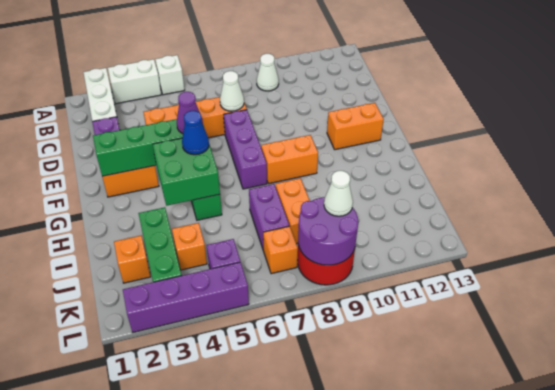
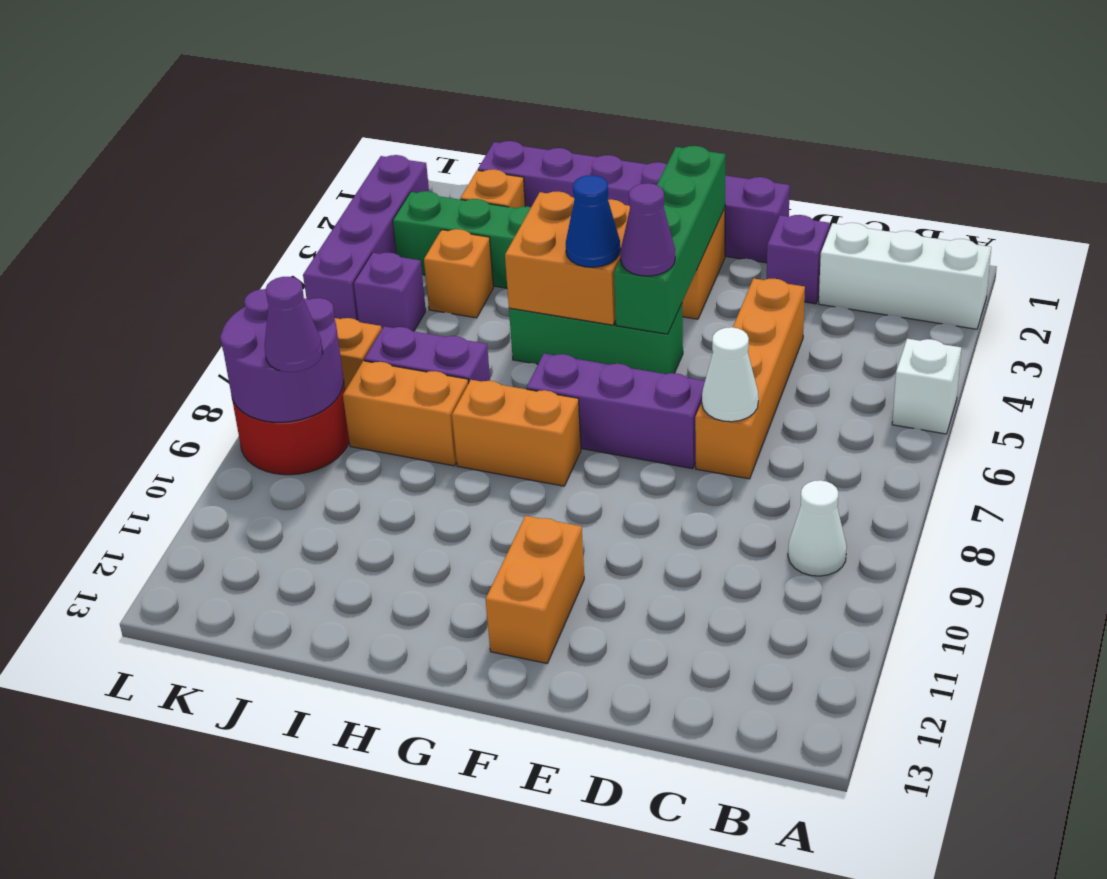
white 1x2 brick [108,59,161,104] -> none
none -> purple 1x6 brick [478,141,790,263]
green 2x2 brick [153,138,220,206] -> orange 2x2 brick [505,192,630,325]
orange 1x2 brick [261,135,318,184] -> orange 1x2 brick turned to [452,380,581,486]
white 1x1 cone [324,171,353,216] -> purple 1x1 cone [265,277,323,372]

